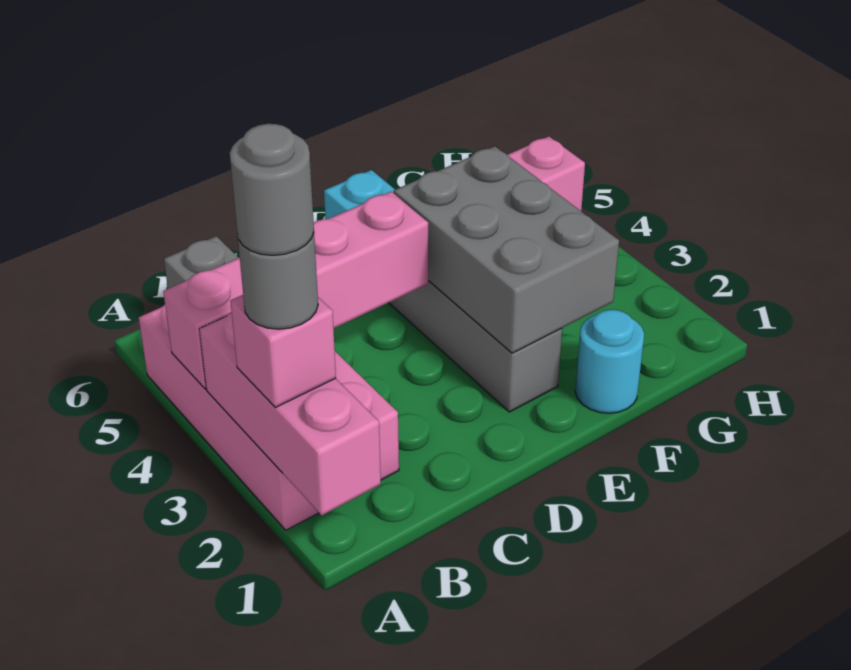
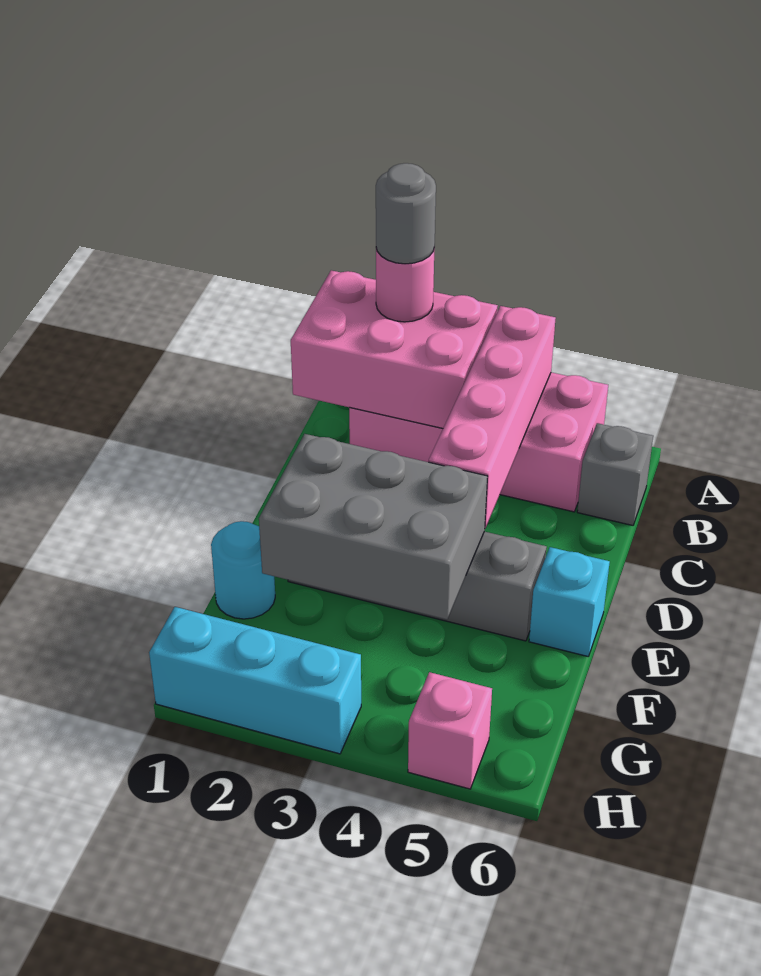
pink 1x3 brick [199,312,381,516] -> pink 2x3 brick [291,270,498,428]
pink 1x1 brick [230,295,336,408] -> pink 1x1 round brick [376,248,434,322]
grey 1x1 round brick [230,124,314,255] -> none
none -> cyan 1x3 brick [149,607,361,754]

